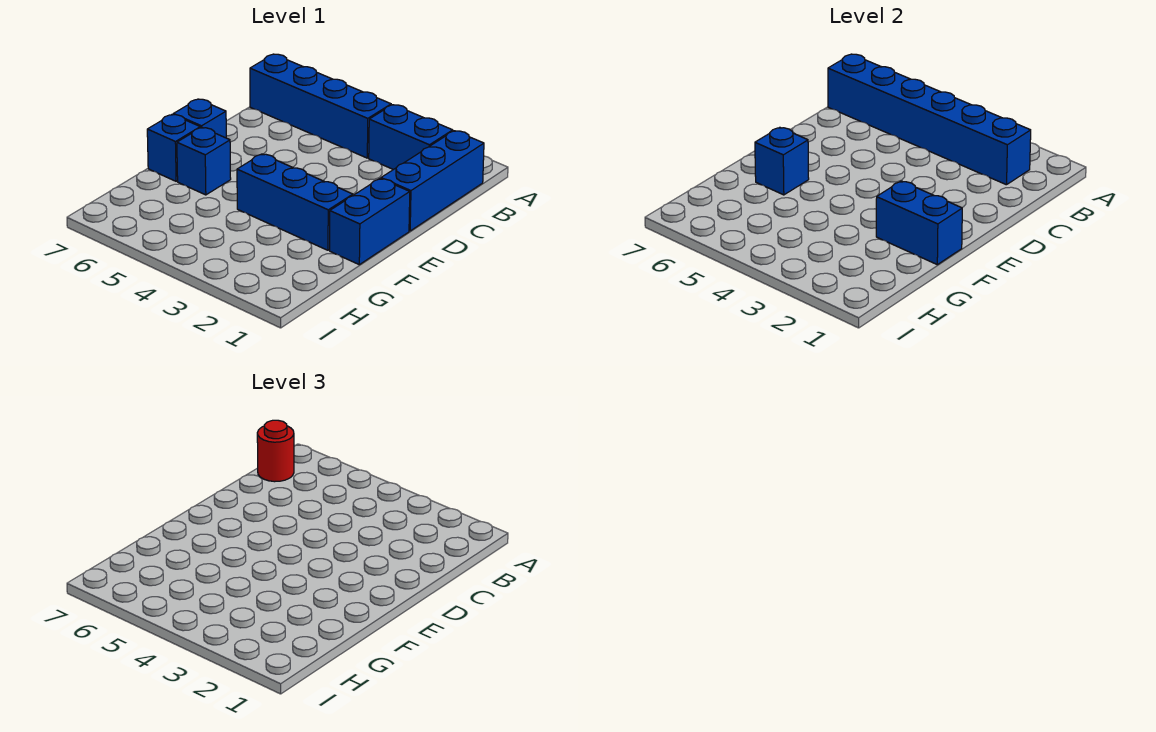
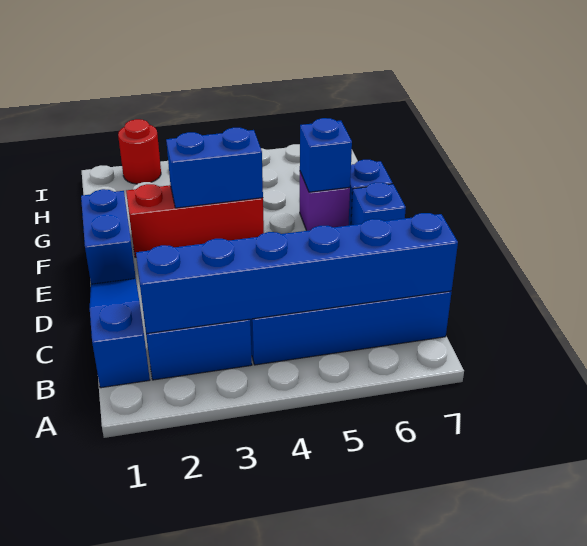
blue 1x3 brick [381,131,484,231] -> blue 1x3 slope [90,279,150,388]
red 1x1 round brick [257,420,294,482] -> red 1x1 round brick moved to [118,119,161,184]
blue 1x2 brick [876,181,962,265] -> blue 1x2 brick moved to [166,128,263,208]
blue 1x3 brick [237,154,353,250] -> red 1x3 brick [126,184,264,257]
blue 1x1 brick [177,127,231,195] -> purple 1x1 brick [300,172,350,231]

